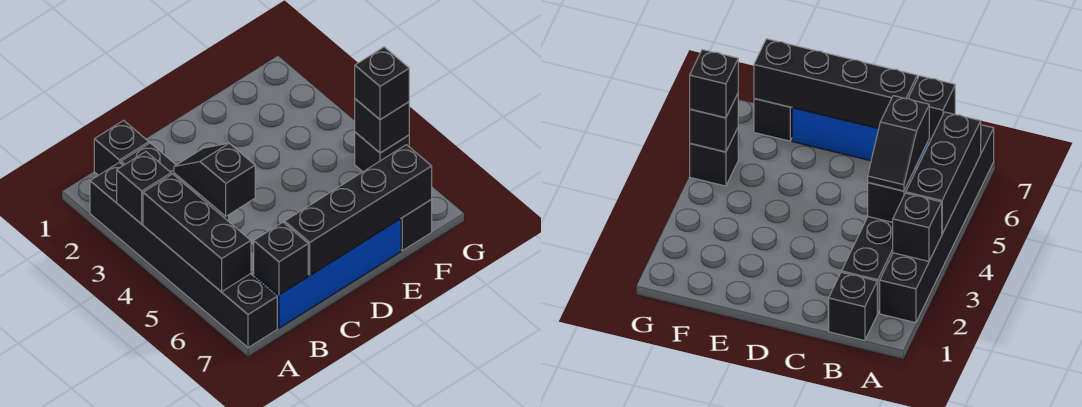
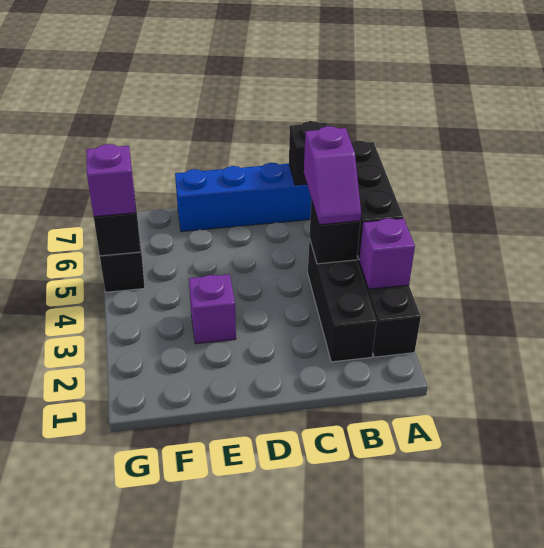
black 1x1 brick [117,152,171,224] -> purple 1x1 brick [359,218,415,289]
black 1x1 brick [94,120,149,175] -> none
black 1x2 slope [174,143,255,216] -> purple 1x2 slope [304,126,361,225]
black 1x4 brick [284,145,432,275] -> none
none -> purple 1x1 brick [189,274,236,344]
black 1x1 brick [401,200,432,251] -> none
black 1x1 brick [355,47,409,120] -> purple 1x1 brick [86,144,136,217]

